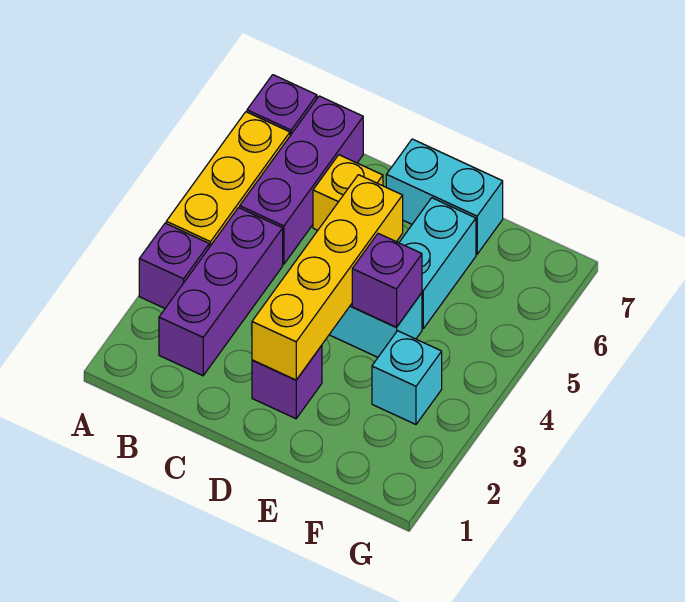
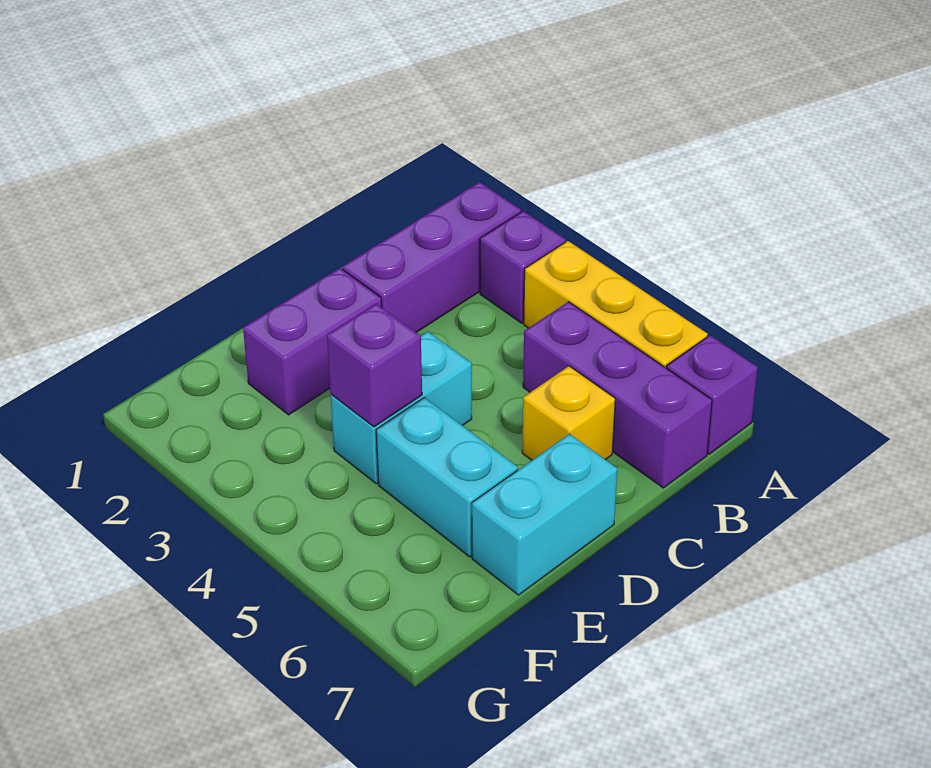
purple 1x3 brick [159,208,283,376] -> purple 1x3 brick turned to [342,182,521,332]
purple 1x1 brick [252,345,322,419] -> purple 1x2 brick [243,268,382,415]
yellow 1x4 brick [252,175,403,380] -> none
cyan 1x1 brick [372,331,442,424] -> none

